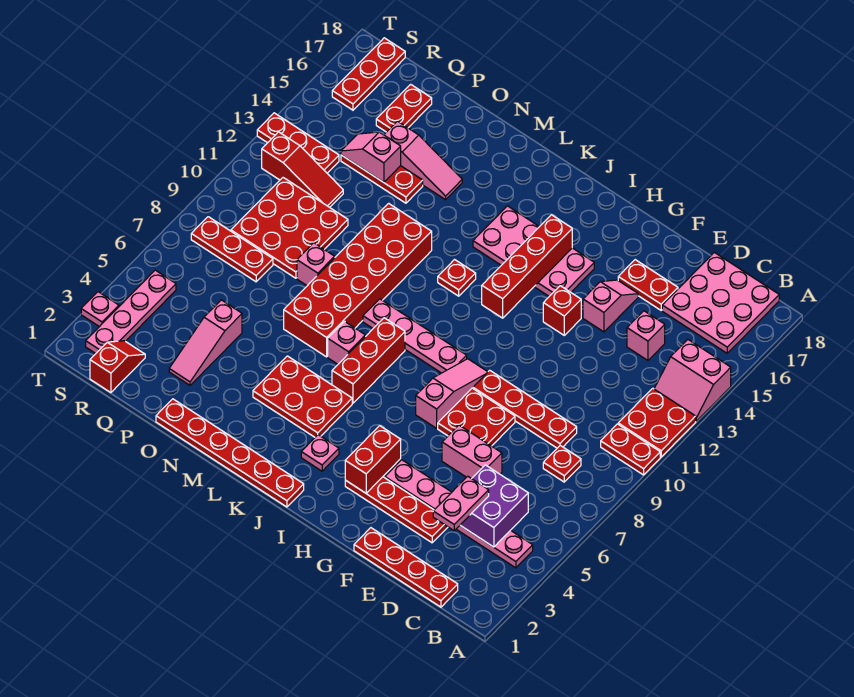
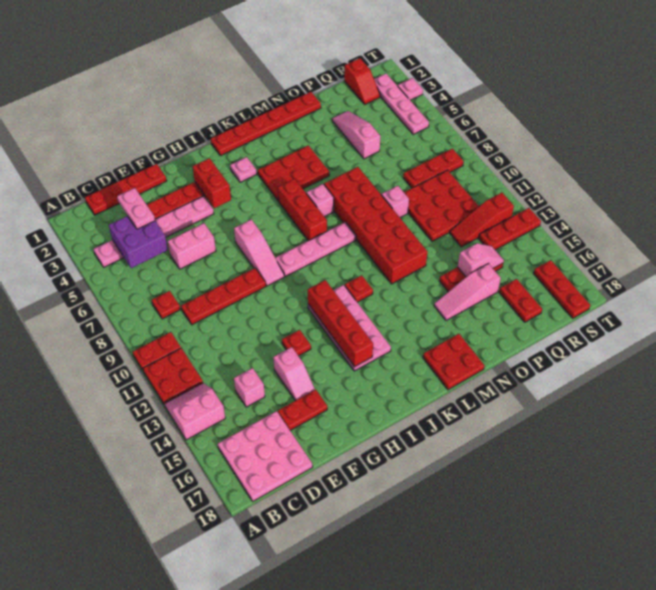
red 2x2 plate [438,388,515,446] -> red 2x2 plate moved to [423,334,484,390]
red 1x1 brick [543,286,581,335] -> red 1x1 plate [282,330,311,356]
pink 2x4 plate [473,206,594,296] -> pink 2x4 plate turned to [308,285,391,371]

